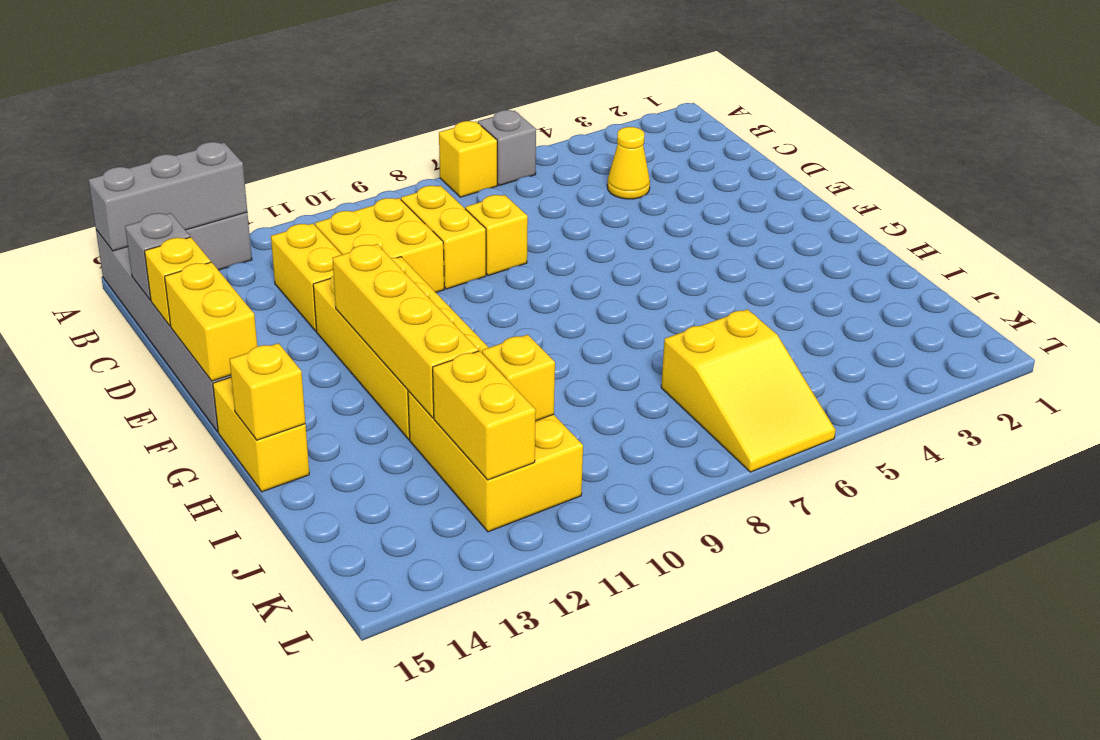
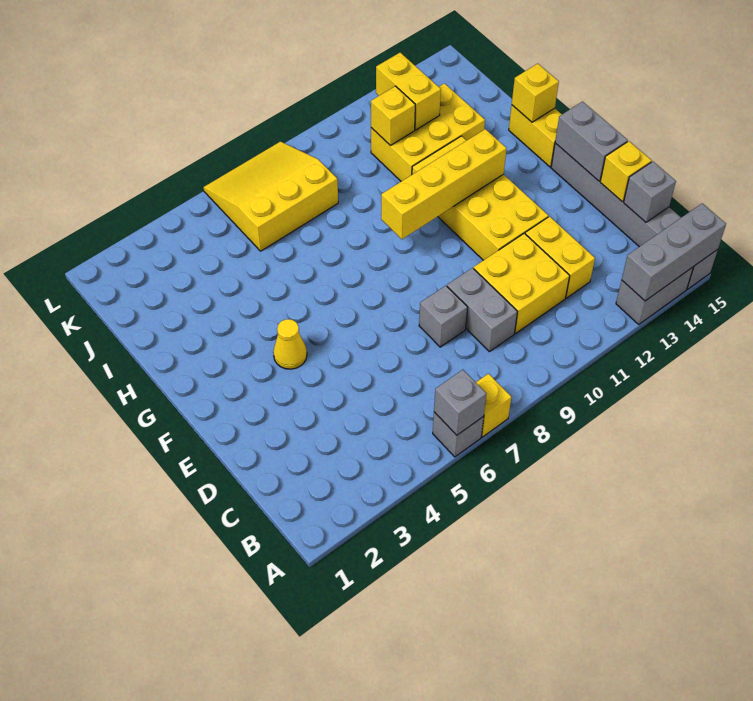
none -> grey 1x1 brick [434,370,486,435]
yellow 1x1 cone [607,127,650,199] -> yellow 1x1 cone moved to [273,319,307,369]
yellow 1x2 brick [401,186,486,289] -> grey 1x2 brick [447,268,517,352]
yellow 1x1 brick [465,195,528,276] -> grey 1x1 brick [419,286,468,347]
yellow 1x2 brick [165,262,257,381] -> grey 1x2 brick [555,102,628,181]
yellow 1x4 brick [333,244,478,418] -> yellow 1x4 brick turned to [381,129,507,239]
yellow 2x3 brick [408,391,583,532] -> yellow 2x3 brick turned to [371,83,485,181]
yellow 2x3 slope [661,309,836,472] -> yellow 3x3 slope [203,142,338,251]

